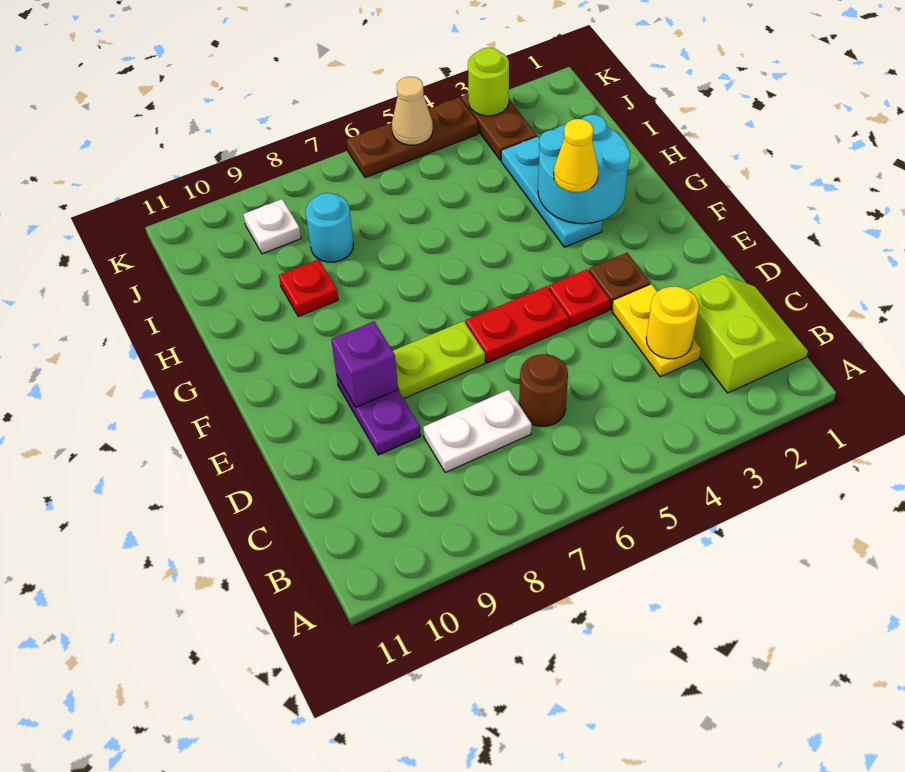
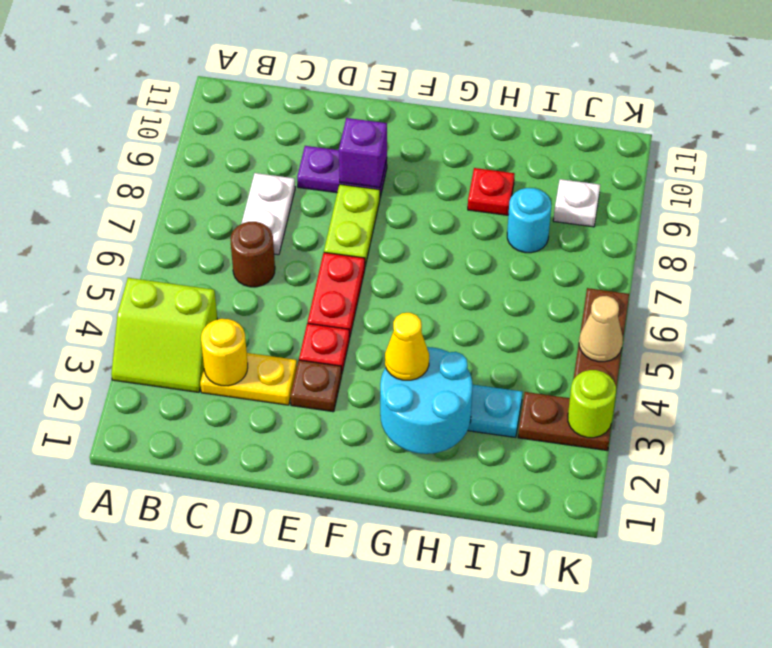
lime 2x2 slope [687,274,808,393] -> lime 2x2 slope moved to [111,278,217,392]

